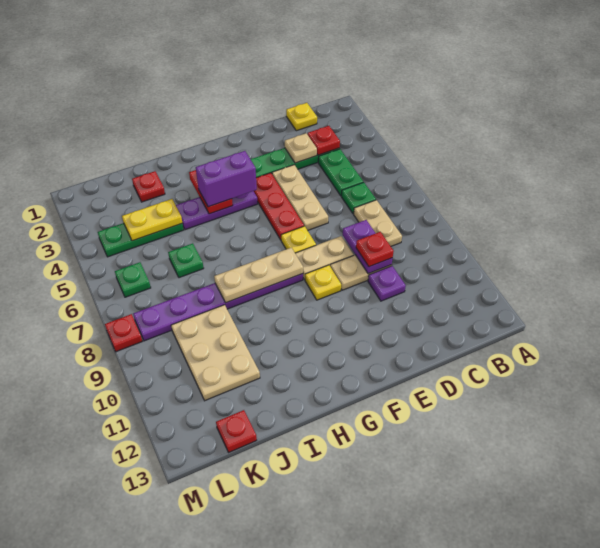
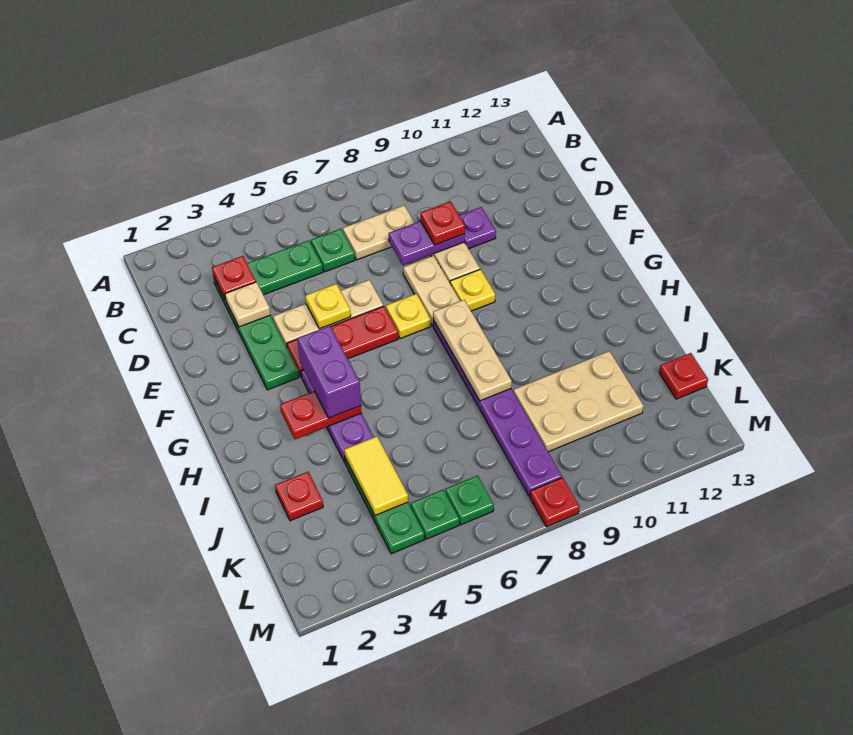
yellow 1x1 plate [286,103,317,131] -> yellow 1x1 plate moved to [305,284,351,329]
yellow 1x2 plate [122,199,182,241] -> yellow 1x2 tile [344,436,408,515]
green 1x1 plate [168,243,204,278] -> green 1x1 plate moved to [411,490,459,539]

